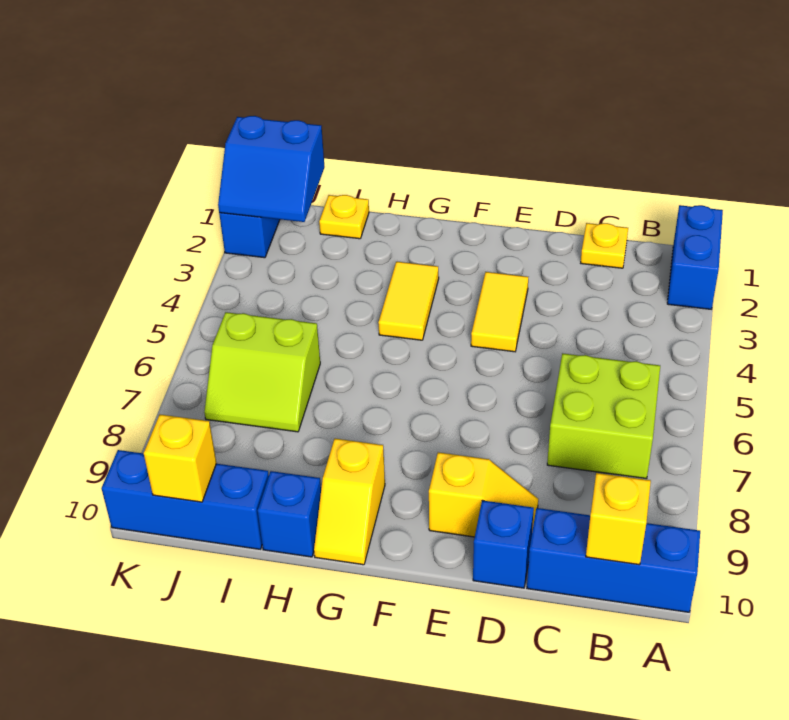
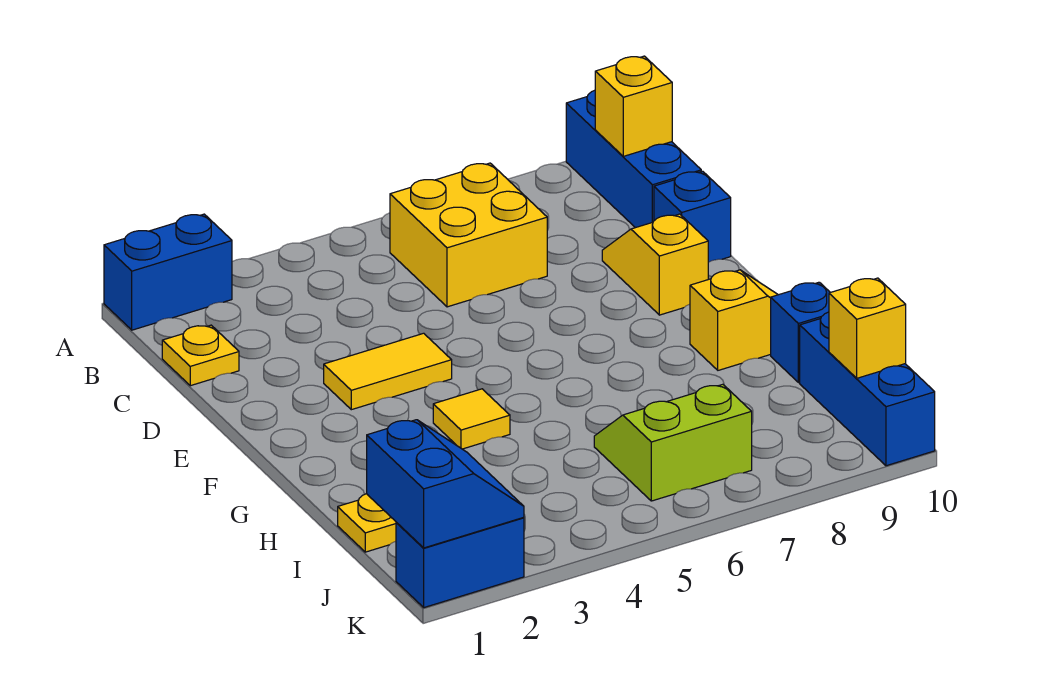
lime 2x2 brick [547,353,660,479] -> yellow 2x2 brick [390,163,547,307]
yellow 1x2 tile [378,262,439,340] -> yellow 1x1 tile [433,389,510,449]
lime 2x2 slope [204,312,320,432] -> lime 2x2 slope turned to [594,384,752,501]

